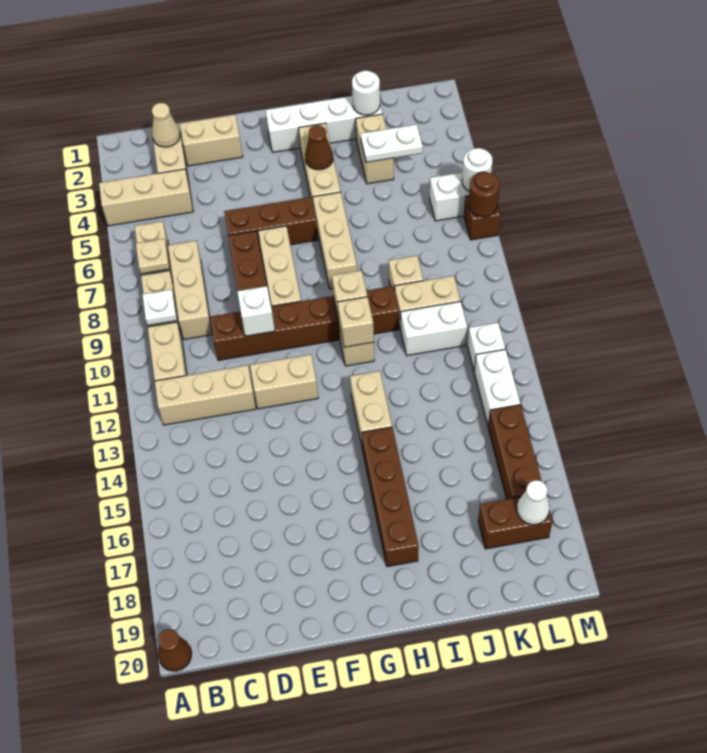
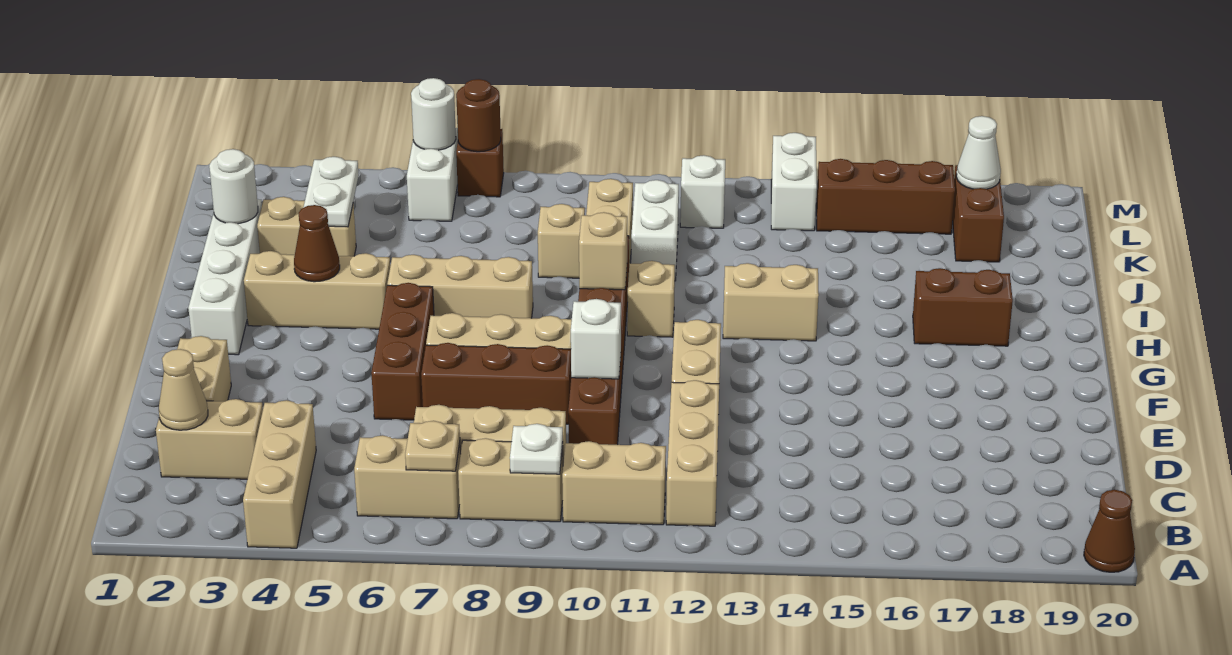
tan 1x1 brick [338,297,374,347] -> none
brown 1x4 brick [362,427,419,567] -> brown 1x2 brick [913,268,1013,346]
white 1x2 brick [474,349,520,426] -> white 1x2 brick turned to [771,133,817,231]

